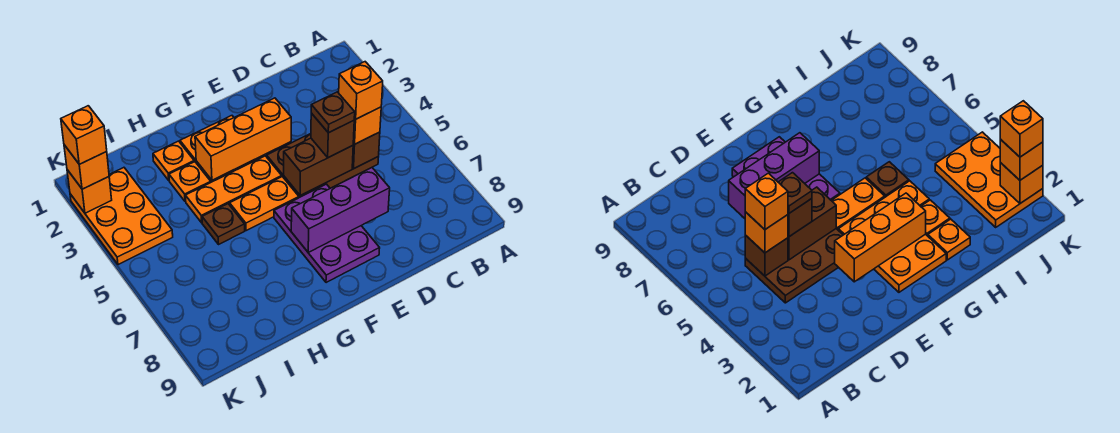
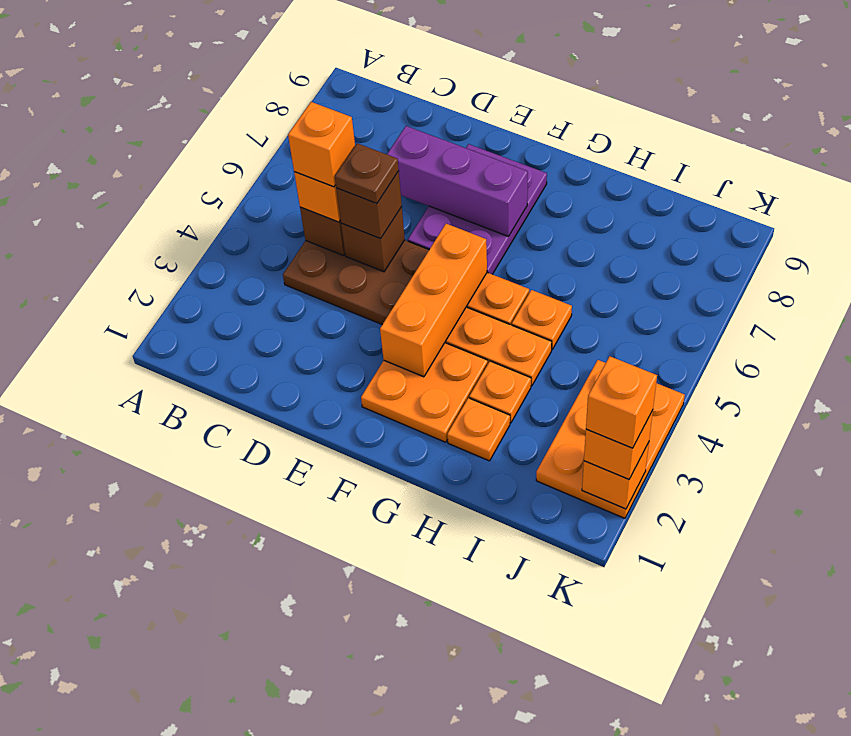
brown 1x2 brick [284,138,353,195] -> brown 1x1 brick [341,207,405,272]
orange 1x3 brick [195,98,291,180] -> orange 1x3 brick turned to [380,224,487,377]
brown 1x1 plate [202,204,245,245] -> orange 1x1 plate [512,290,572,349]

